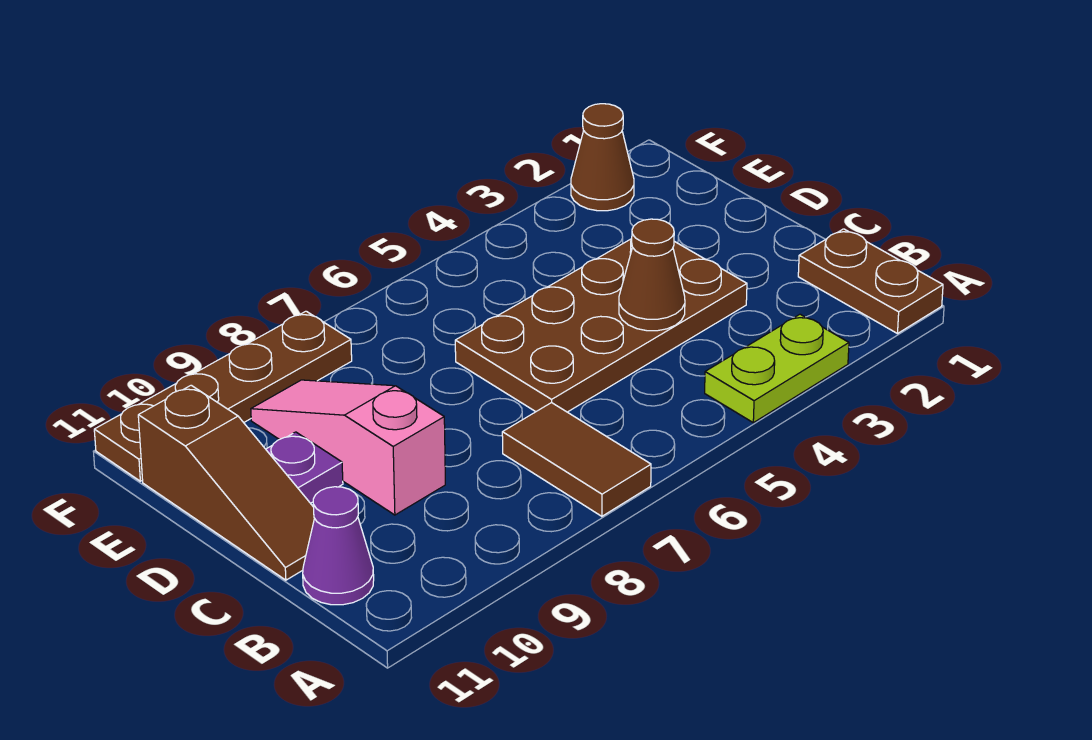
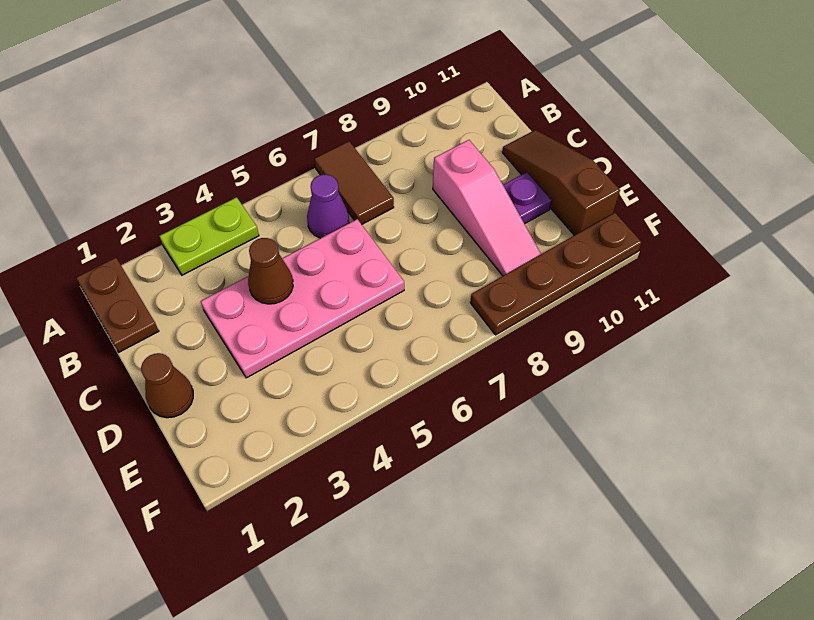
purple 1x1 cone [303,487,374,605] -> purple 1x1 cone moved to [307,174,349,238]
brown 2x4 plate [455,239,747,412] -> pink 2x4 plate [201,219,404,378]
brown 1x1 cone [571,104,634,211] -> brown 1x1 cone moved to [141,353,193,418]

